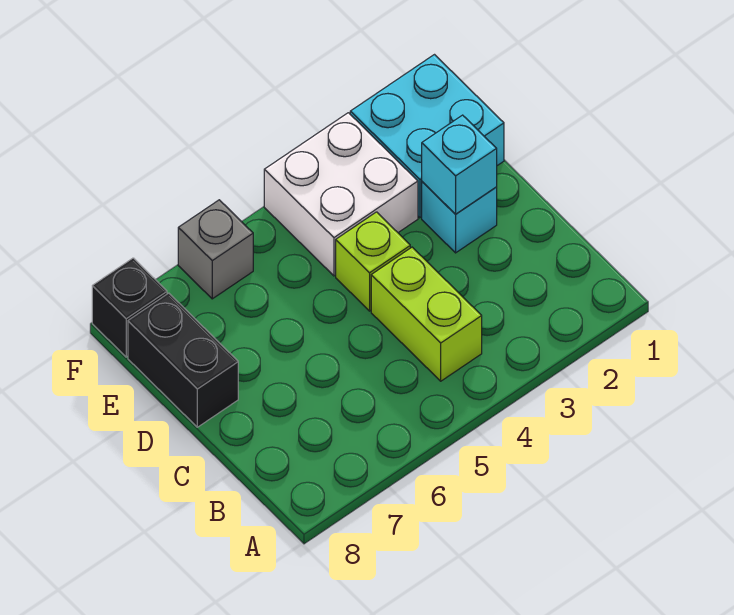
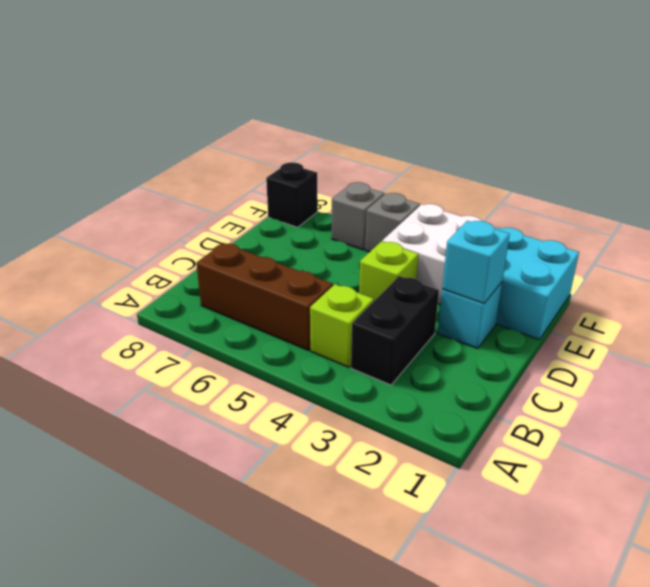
lime 1x2 brick [371,247,482,381] -> lime 1x1 brick [310,284,374,367]
none -> brown 1x3 brick [196,243,333,350]
black 1x2 brick [128,293,238,427] -> black 1x2 brick moved to [351,276,439,385]
none -> grey 1x1 brick [365,193,420,252]

